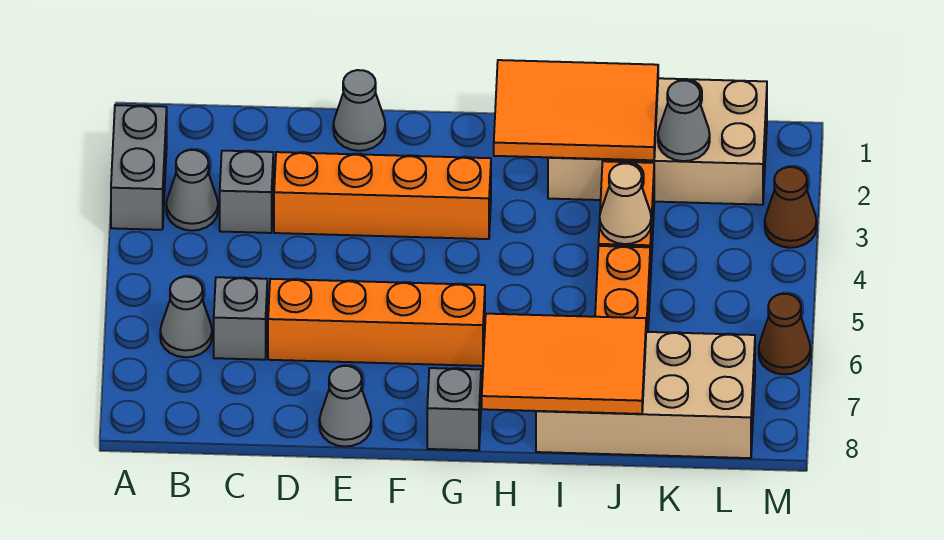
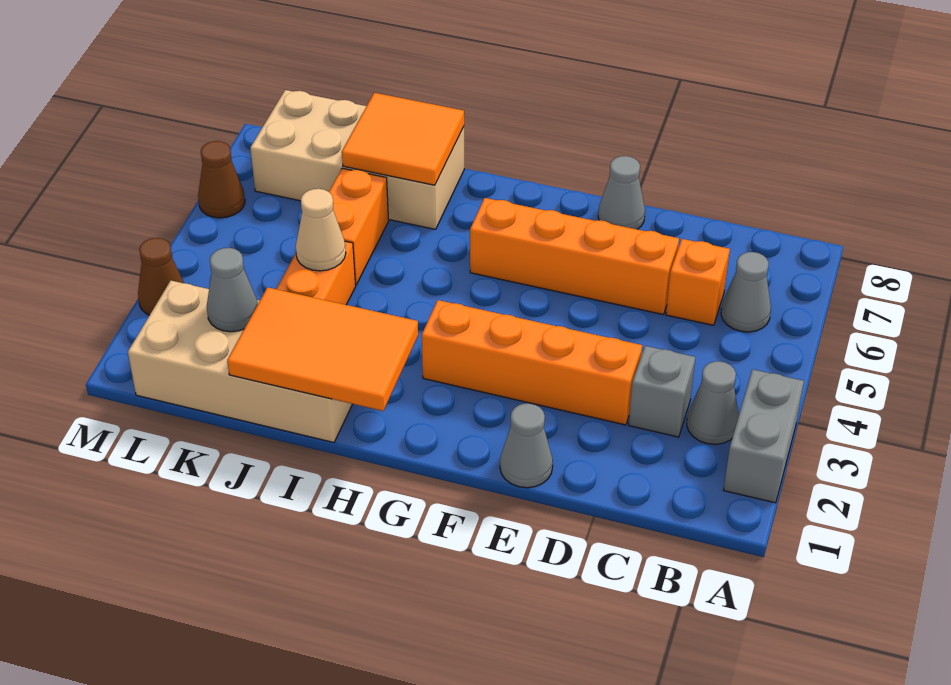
grey 1x1 brick [214,277,267,360] -> orange 1x1 brick [666,239,730,325]
grey 1x1 brick [427,368,481,450] -> none
orange 2x3 tile [482,314,646,414] -> orange 2x2 tile [342,93,464,185]

